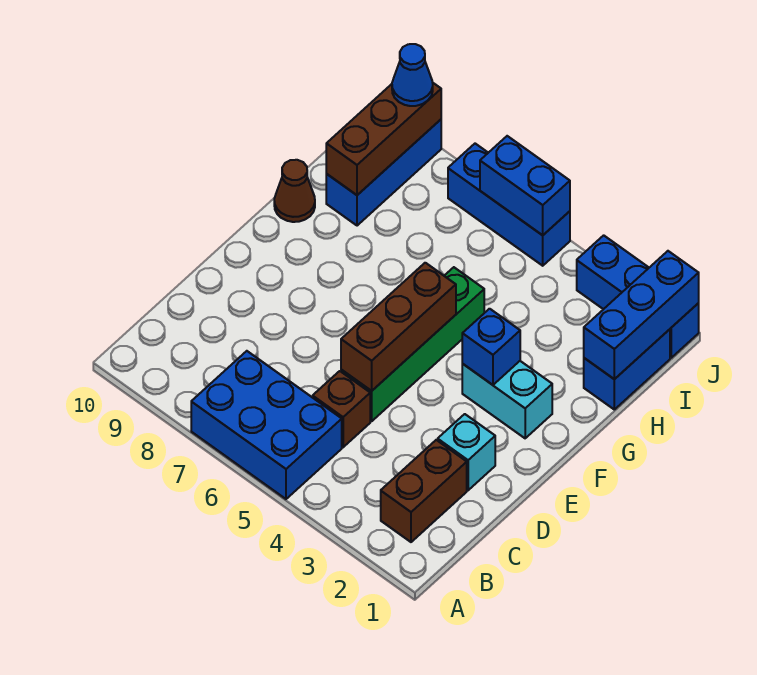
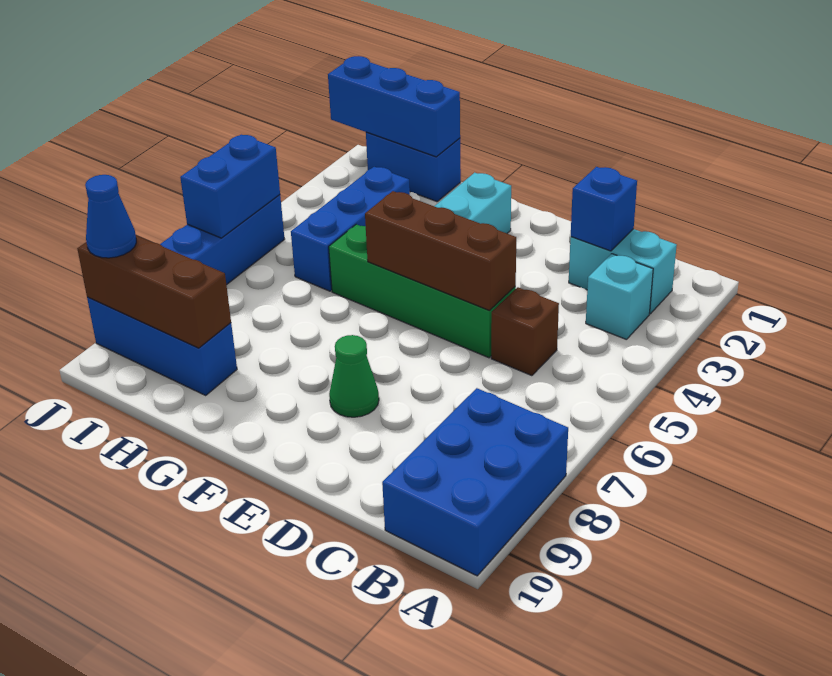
blue 2x3 brick [191,351,342,499] -> blue 2x3 brick moved to [382,388,568,576]
brown 1x2 brick [381,440,467,542] -> cyan 1x2 brick [569,229,677,314]
cyan 1x1 brick [438,414,495,490] -> cyan 1x1 brick moved to [586,254,653,340]
none -> green 1x1 cone [329,335,379,417]
blue 1x1 brick [462,309,520,385] -> blue 1x1 brick moved to [571,167,637,251]
brown 1x1 cone [274,160,315,222] -> none
blue 1x3 brick [577,235,699,358] -> blue 1x3 brick moved to [291,167,410,291]

